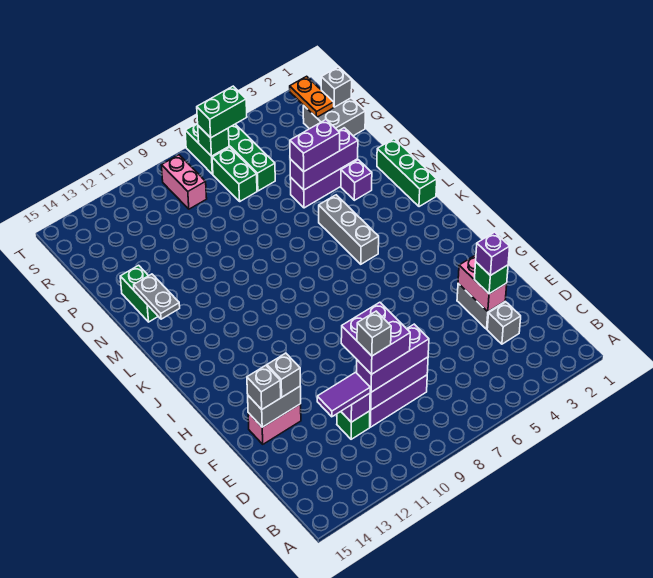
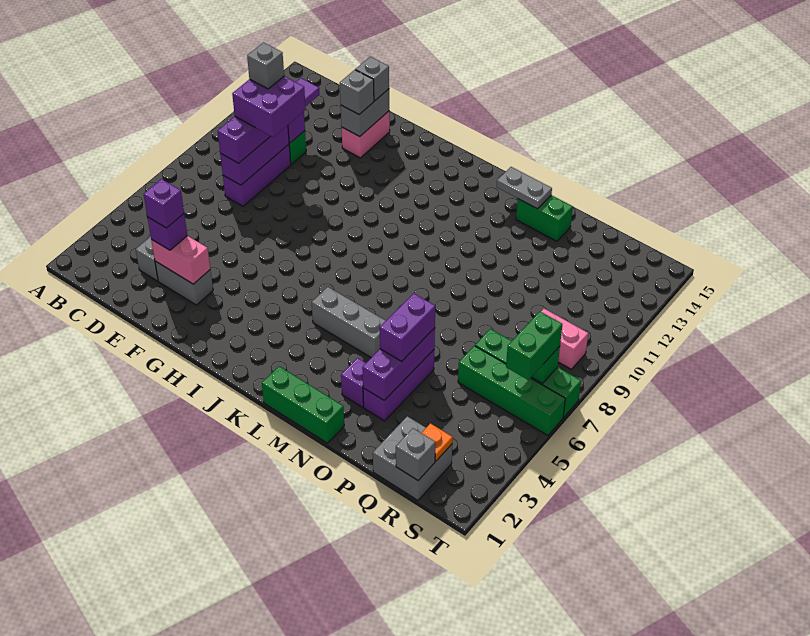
green 1x1 brick [474,262,508,294] -> purple 1x1 brick [148,214,187,250]
orange 1x2 plate [290,76,334,117] -> orange 1x1 plate [422,423,453,461]

